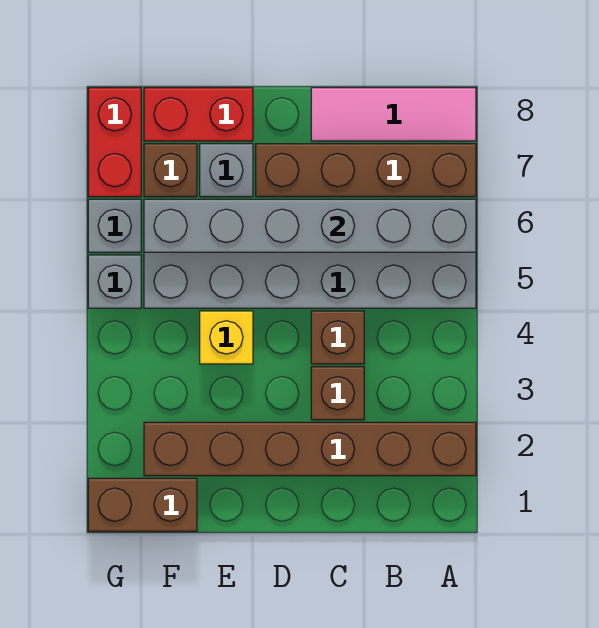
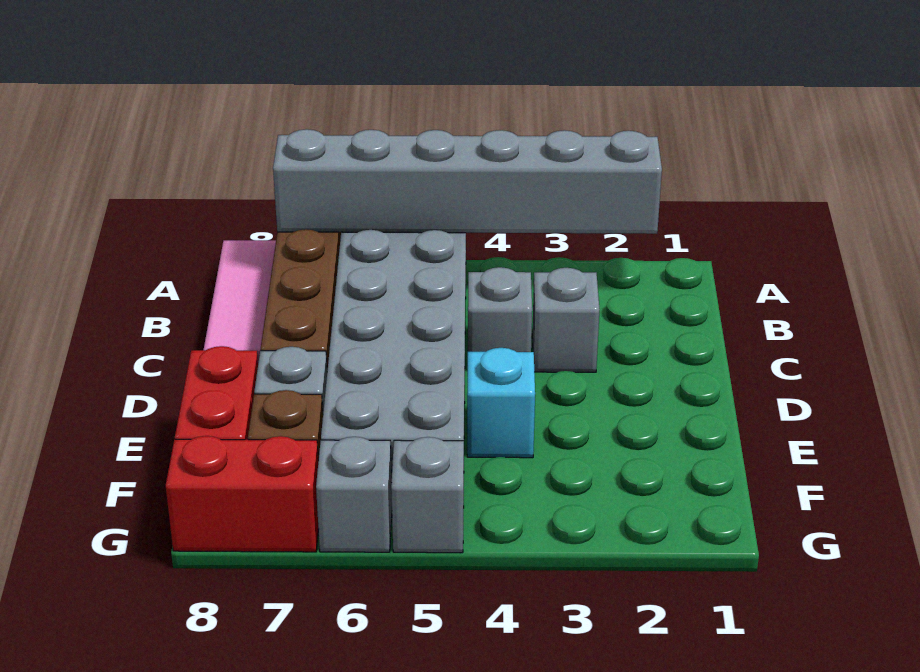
brown 1x6 brick [144,422,476,476] -> none
grey 1x6 brick [144,199,476,252] -> grey 1x6 brick turned to [273,129,662,234]
brown 1x1 brick [311,367,364,420] -> grey 1x1 brick [532,268,600,372]
brown 1x1 brick [311,311,364,364] -> grey 1x1 brick [468,267,532,352]
yellow 1x1 brick [200,311,253,364] -> cyan 1x1 brick [467,348,535,458]
brown 1x2 brick [88,478,197,531] -> none

